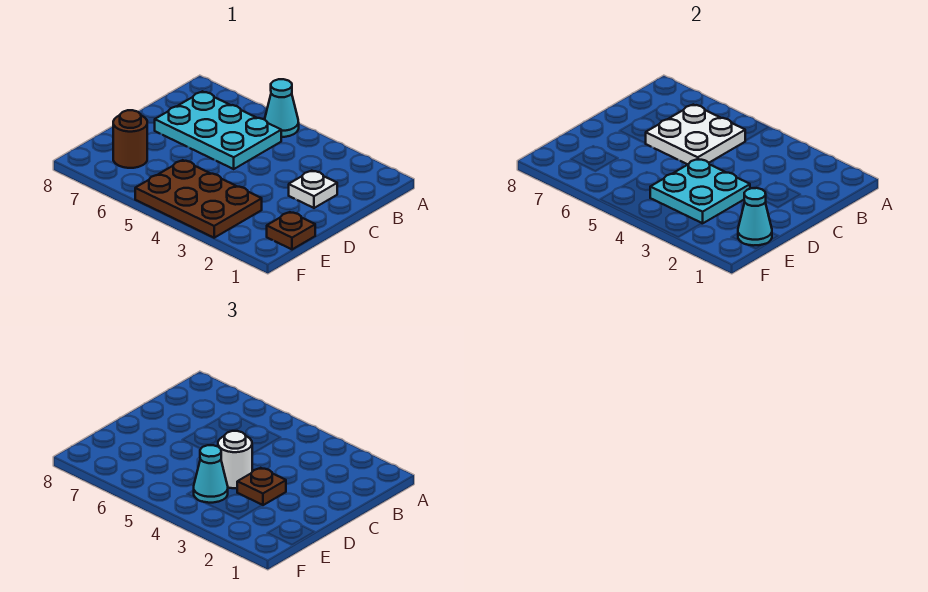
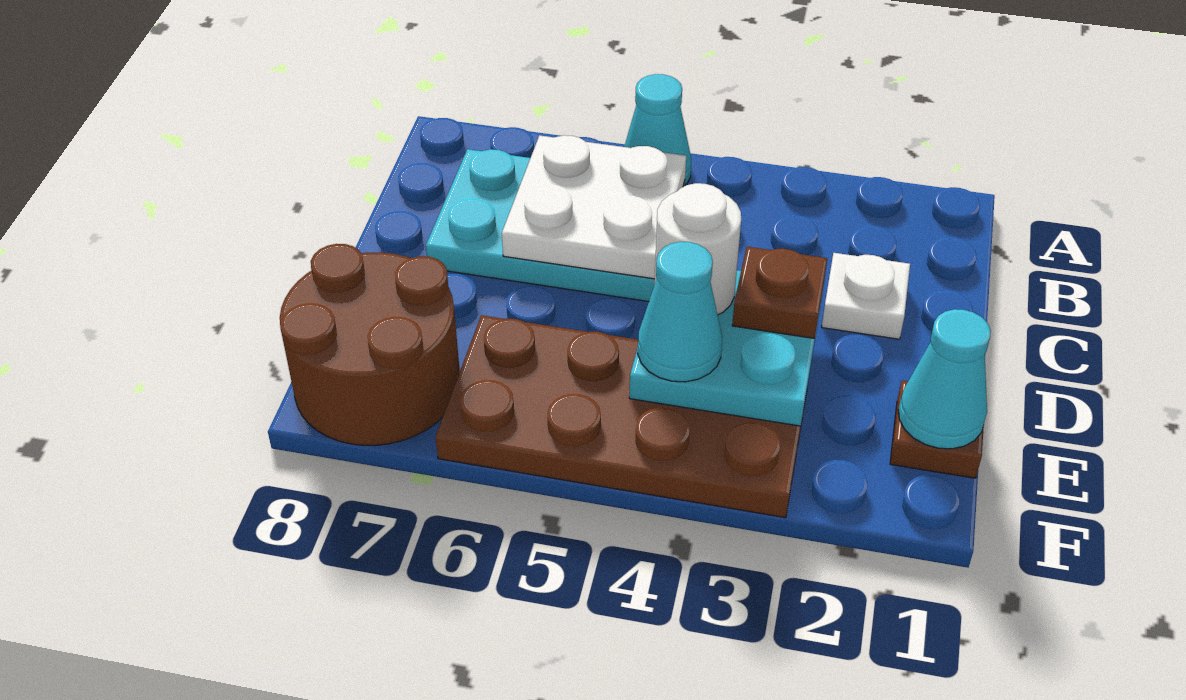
brown 2x3 plate [135,160,262,238] -> brown 2x4 plate [435,315,809,518]
brown 1x1 round brick [113,110,147,168] -> brown 2x2 round brick [280,244,460,445]

